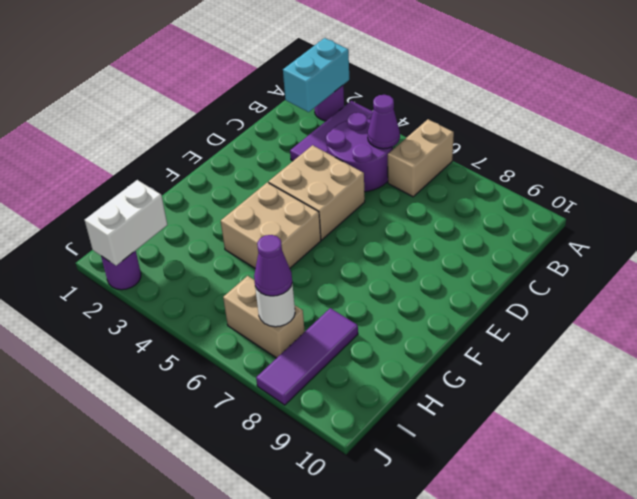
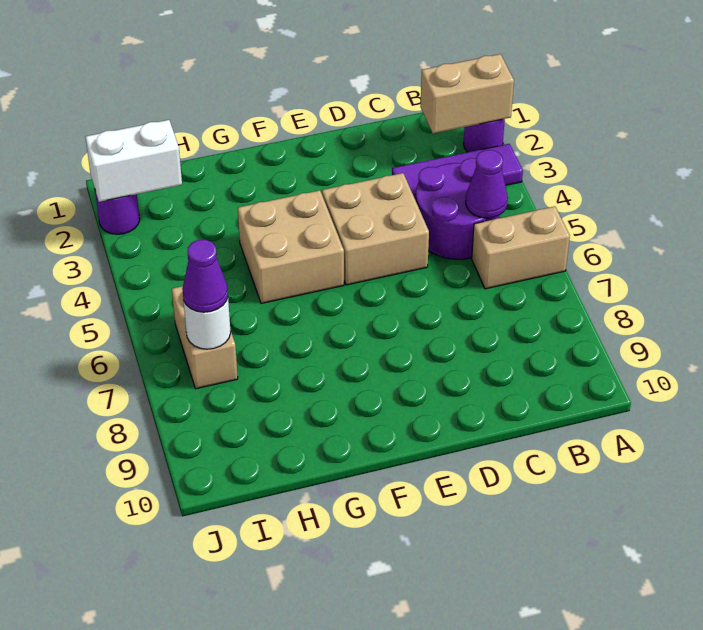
cyan 1x2 brick [283,38,349,112] -> tan 1x2 brick [420,54,514,133]
purple 1x3 tile [256,308,358,405] -> none

